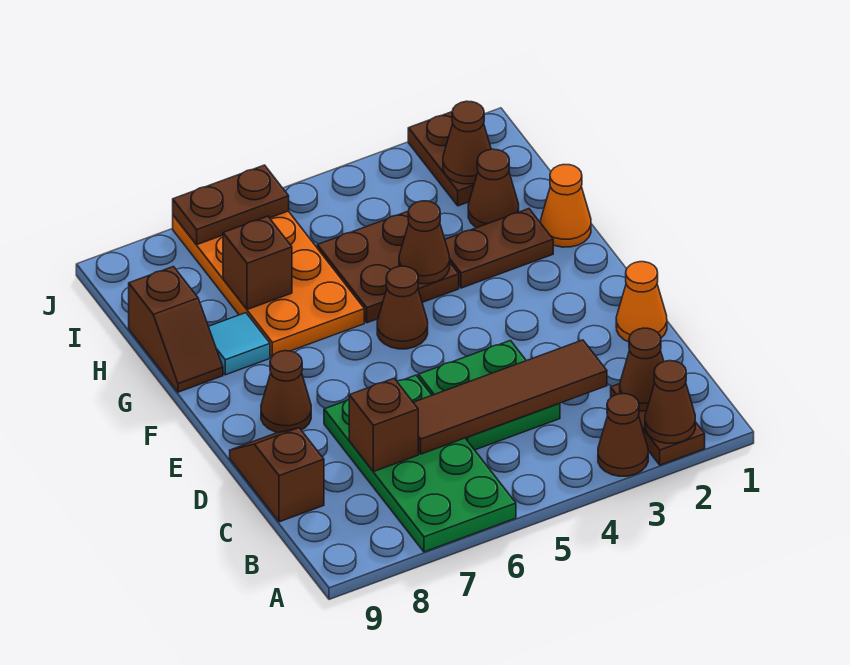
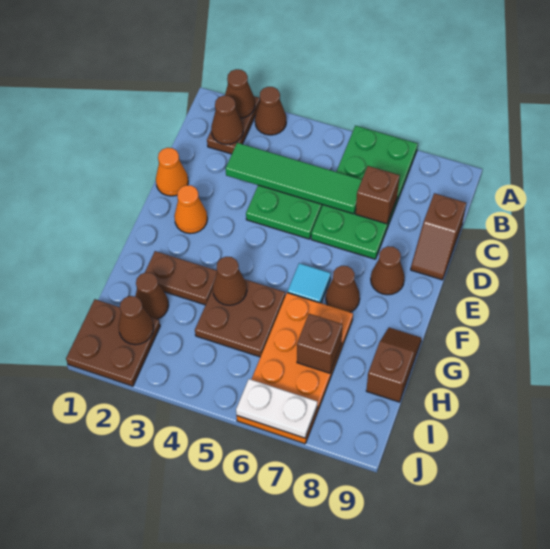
brown 1x4 tile [413,340,607,454] -> green 1x4 tile [225,143,362,214]
brown 1x1 cone [377,266,428,349] -> brown 1x1 cone moved to [326,266,360,312]
orange 1x1 cone [541,165,591,247] -> orange 1x1 cone moved to [174,185,207,234]
cyan 1x1 tile [209,313,270,375] -> cyan 1x1 tile moved to [287,263,331,303]
brown 1x2 plate [408,112,474,206] -> brown 2x2 plate [66,299,160,386]
brown 1x2 plate [173,165,289,245] -> white 1x2 plate [236,379,317,438]

